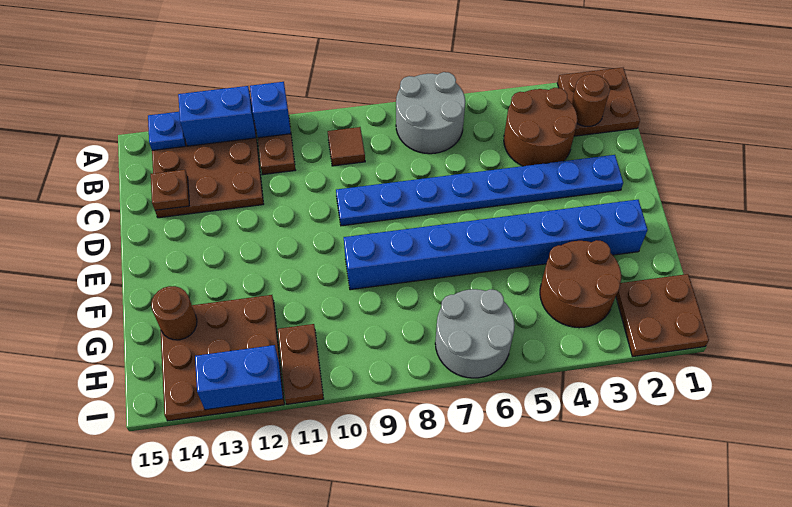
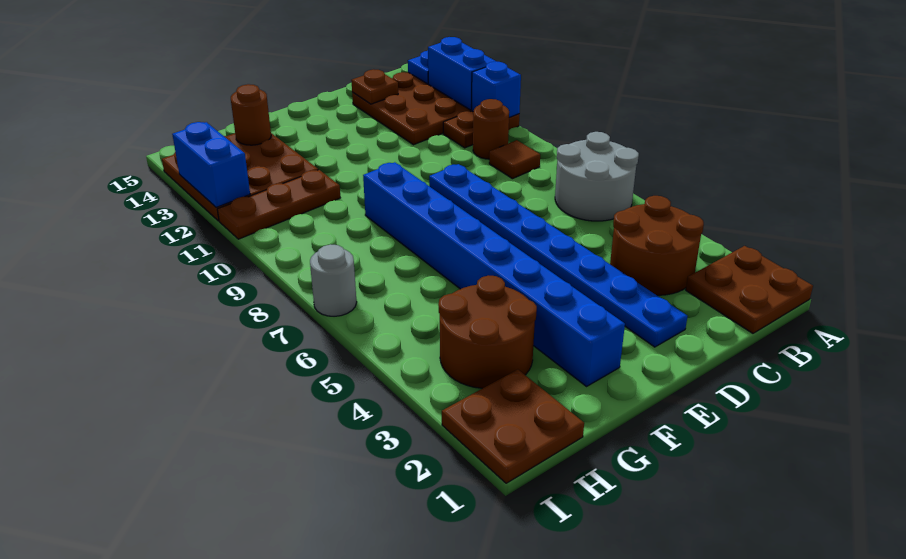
brown 1x1 round brick [572,74,610,126] -> brown 1x1 round brick moved to [473,99,509,159]
grey 2x2 round brick [435,289,515,378] -> grey 1x1 round brick [310,244,357,316]
brown 1x2 plate [278,324,324,404] -> brown 1x3 plate [217,170,340,239]

